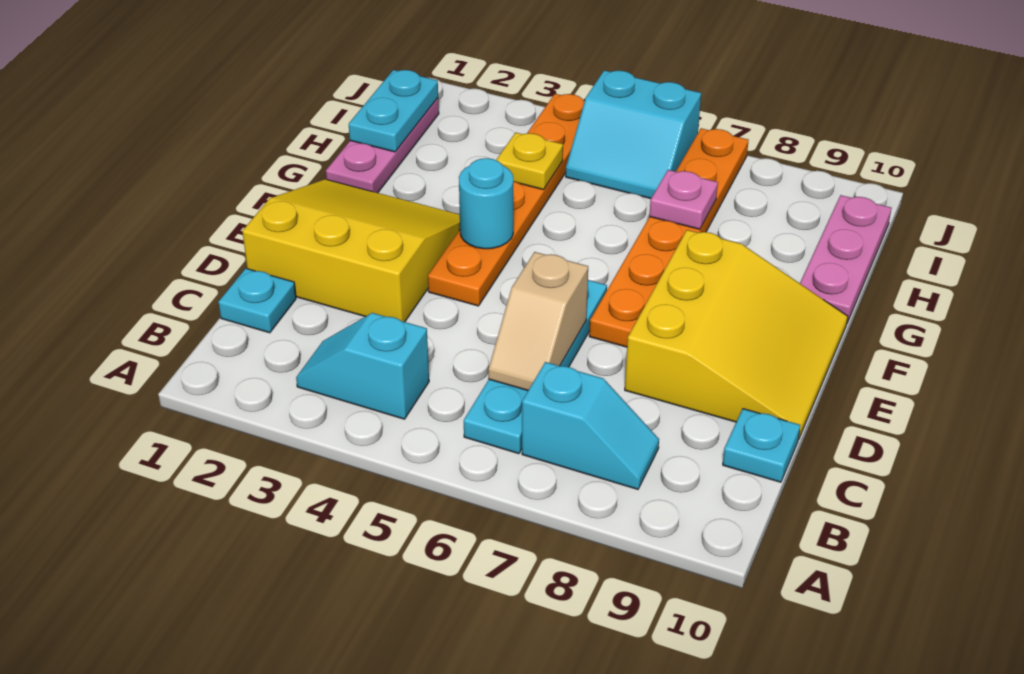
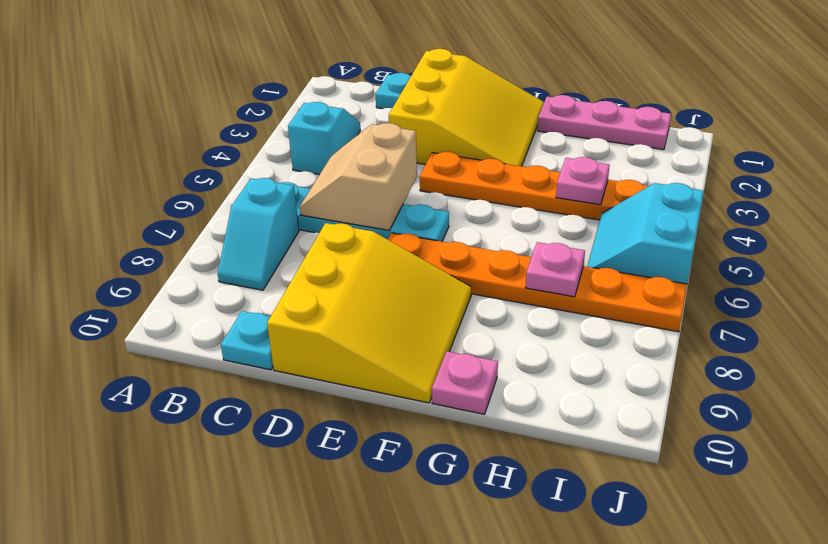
tan 1x2 slope [488,252,588,391] -> tan 2x2 slope [300,123,417,230]
yellow 3x3 slope [625,230,848,440] -> yellow 3x3 slope turned to [267,223,472,403]
cyan 1x1 round brick [459,158,513,249] -> none
pink 1x3 plate [800,195,891,323] -> pink 1x1 plate [432,351,498,414]
cyan 1x2 plate [349,70,438,152] -> none
yellow 1x1 plate [496,133,563,190] -> pink 1x1 plate [556,157,610,205]

